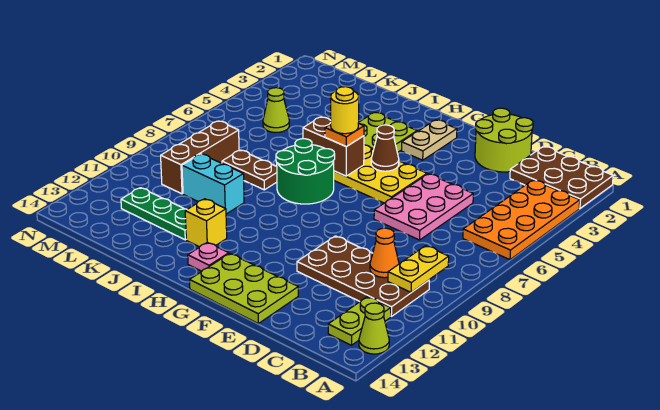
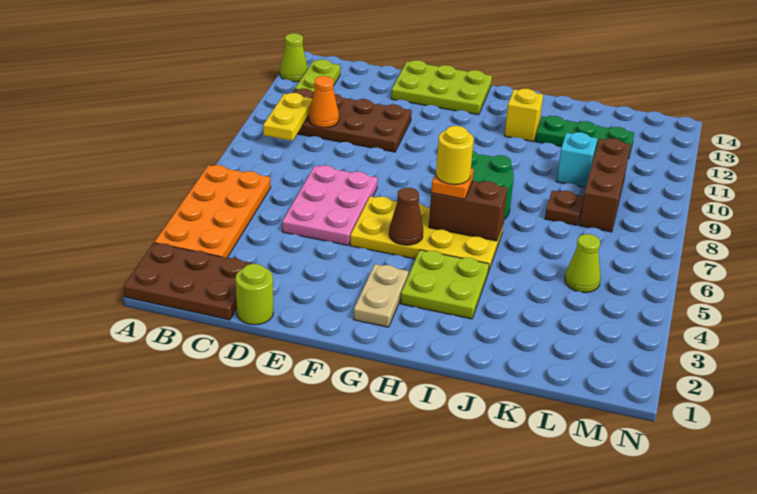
lime 2x2 round brick [475,108,533,172] -> lime 1x1 round brick [235,264,273,325]
pink 1x1 plate [188,242,229,271] -> none
brown 1x2 plate [222,150,277,190] -> brown 1x1 plate [545,191,584,225]
cyan 1x2 brick [182,154,244,214] -> cyan 1x1 brick [556,132,597,187]

